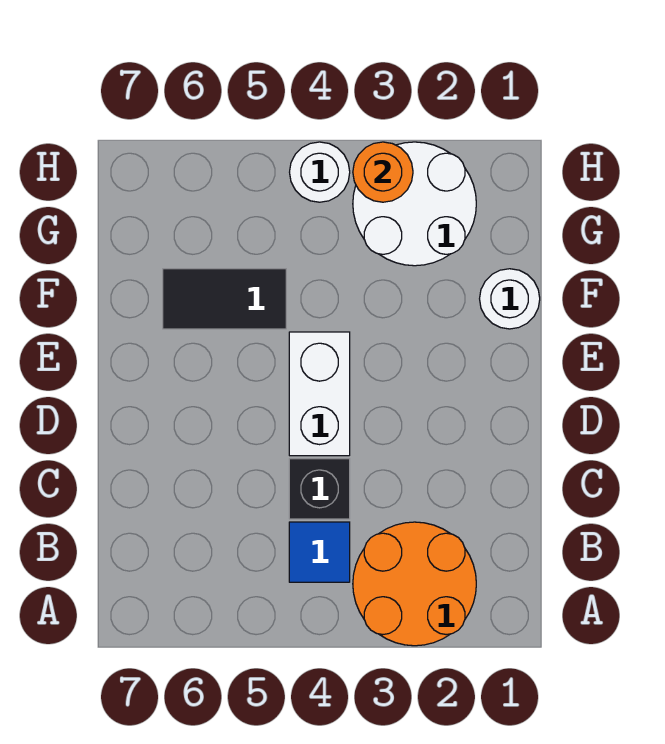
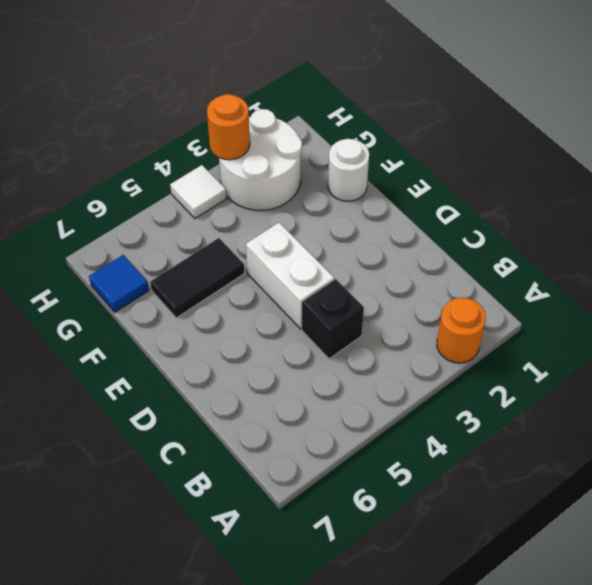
orange 2x2 round brick [353,522,476,646] -> orange 1x1 round brick [437,298,486,363]
blue 1x1 tile [289,522,350,582] -> blue 1x1 tile moved to [89,255,149,312]
white 1x1 round brick [290,142,350,202] -> white 1x1 tile [170,165,227,218]

